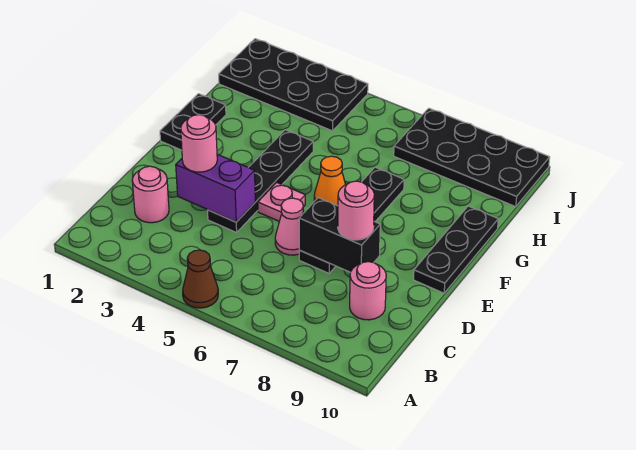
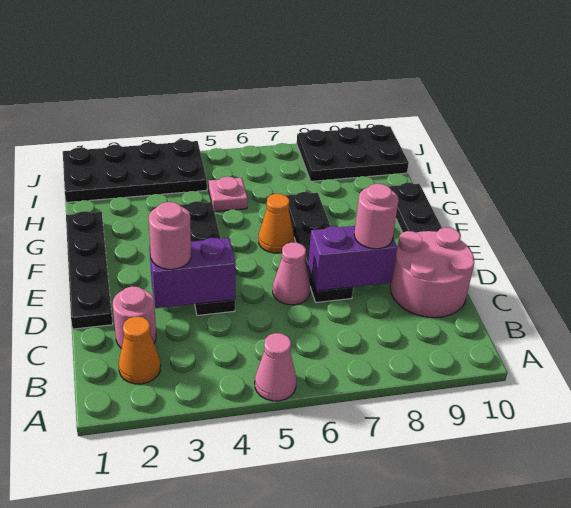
brown 1x1 cone [183,250,218,308] -> pink 1x1 cone [255,333,296,401]
none -> orange 1x1 cone [119,316,161,384]
pink 1x1 round brick [350,262,386,320] -> pink 2x2 round brick [390,227,474,318]
black 1x2 brick [299,198,380,272] -> purple 1x2 brick [308,226,397,291]
pink 1x1 plate [258,182,305,221] -> pink 1x1 plate moved to [209,177,248,212]
black 1x2 plate [160,94,226,150] -> black 1x4 plate [66,211,113,329]
black 2x4 plate [394,108,550,207] -> black 2x3 plate [297,125,409,181]

